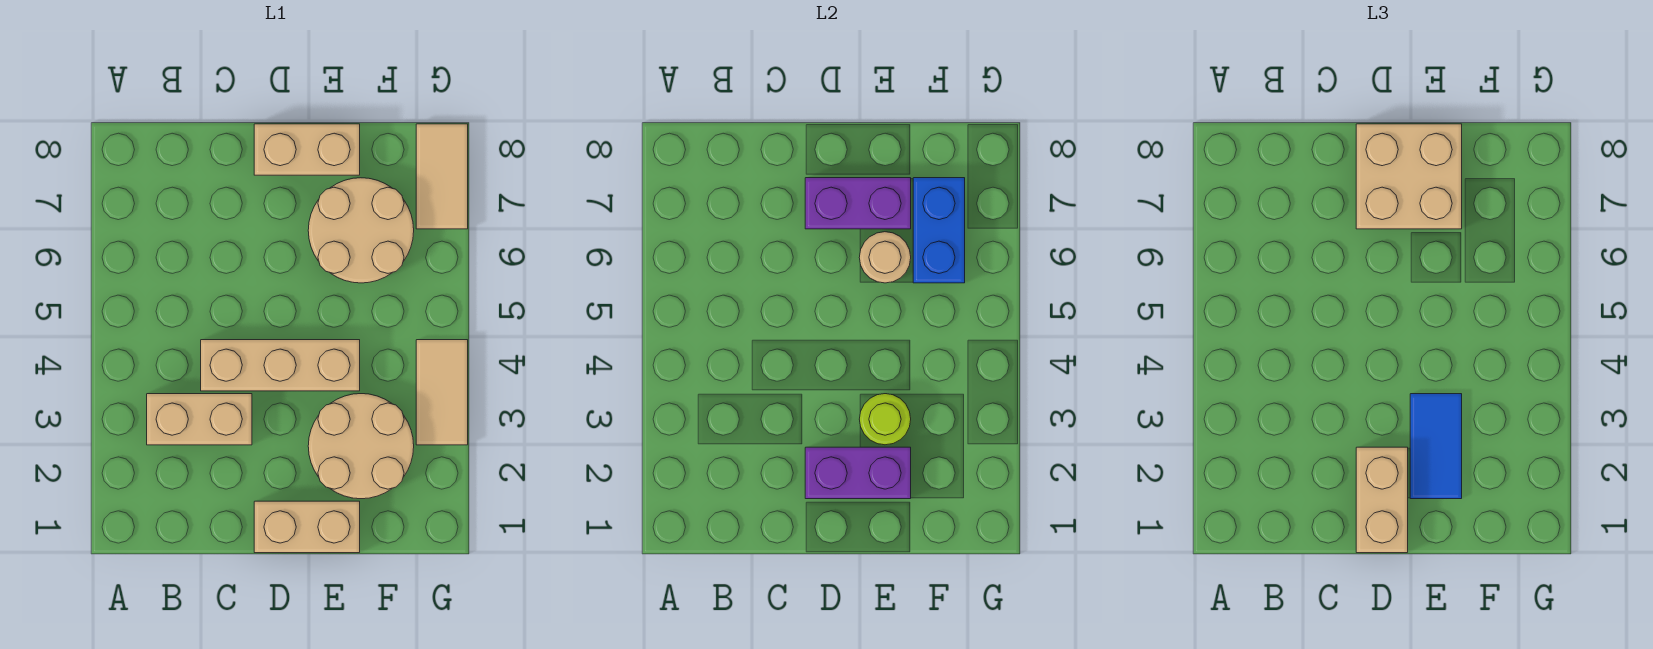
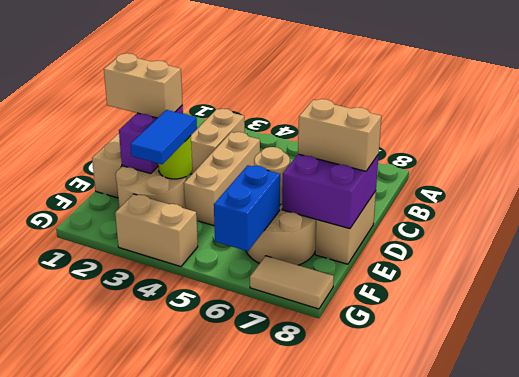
purple 1x2 brick [805,178,911,229] -> purple 2x2 brick [282,154,379,229]
tan 2x2 brick [1356,124,1462,229] -> tan 1x2 brick [298,99,381,171]
blue 1x2 tile [1410,394,1462,499] -> blue 1x2 tile turned to [130,110,197,164]
blue 1x2 brick [913,178,965,283] -> blue 1x2 brick turned to [214,165,280,251]
tan 1x2 tile [416,340,468,445] -> tan 1x2 brick [115,194,198,267]

